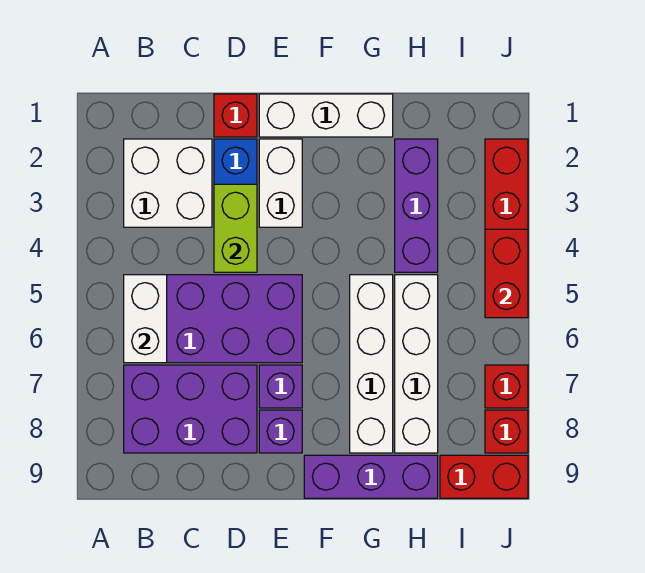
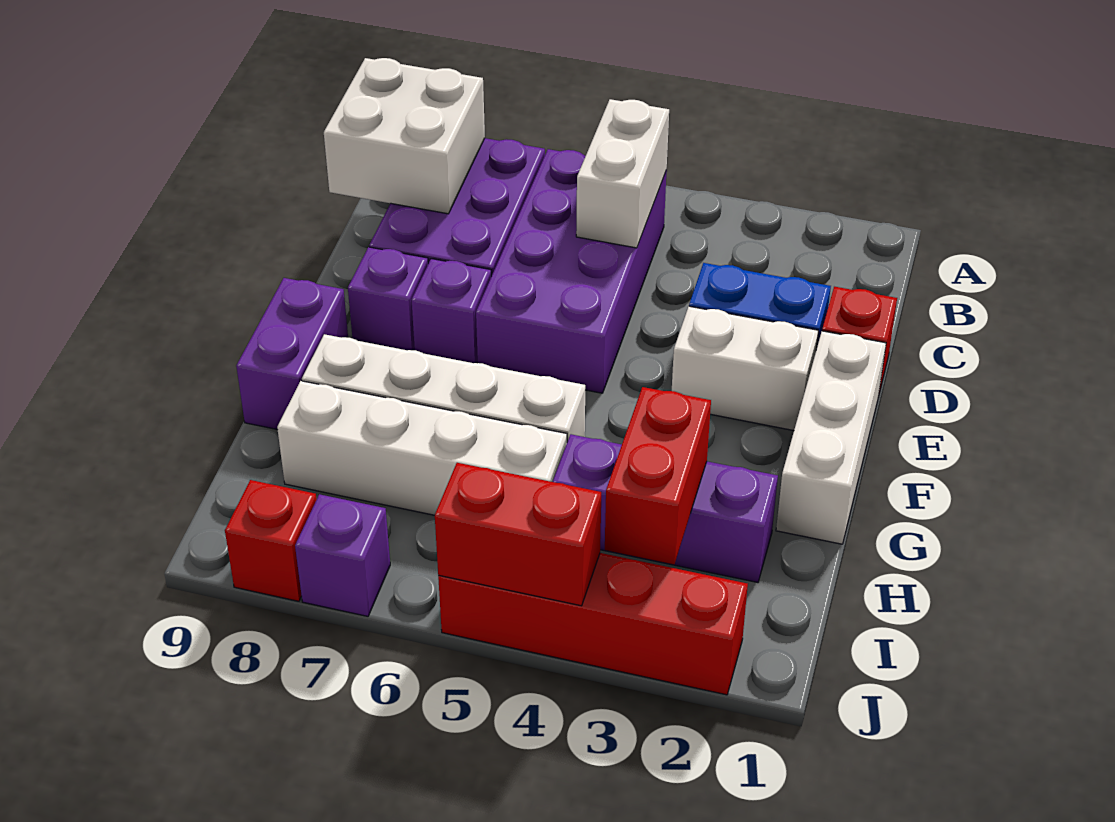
white 2x2 brick [124,139,212,227] -> white 2x2 brick moved to [324,58,485,214]
white 1x2 brick [124,275,167,363] -> white 1x2 brick turned to [576,99,669,248]
lime 1x2 brick [214,184,257,272] -> none
purple 1x3 brick [304,455,438,498] -> purple 1x2 brick [236,278,348,429]
red 1x2 brick [440,455,528,498] -> red 1x2 brick moved to [605,387,711,565]
red 1x1 brick [485,365,528,408] -> purple 1x1 brick [295,494,390,616]

